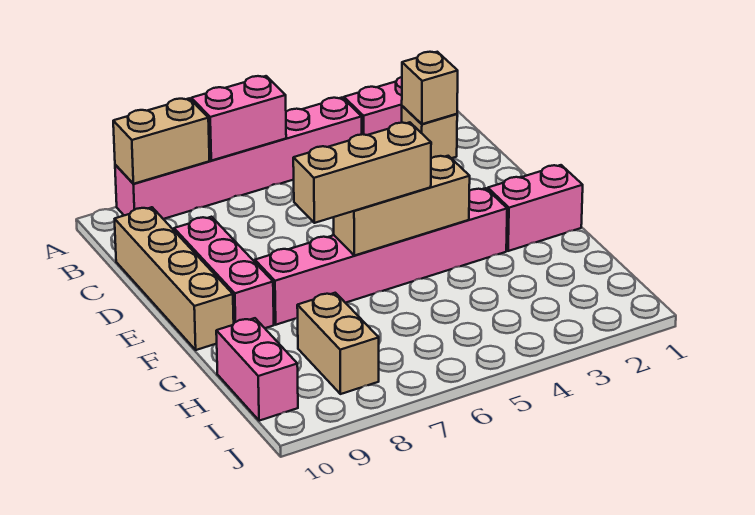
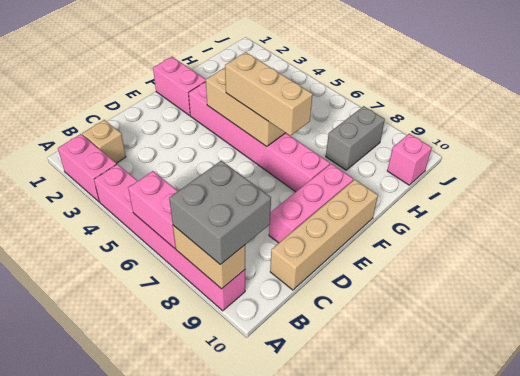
none -> grey 2x2 brick [169,161,271,265]
tan 1x1 brick [402,52,458,124] -> none
tan 1x2 brick [297,293,379,394] -> grey 1x2 brick [326,106,385,170]
pink 1x2 brick [216,318,298,421] -> pink 1x1 brick [387,134,432,185]

